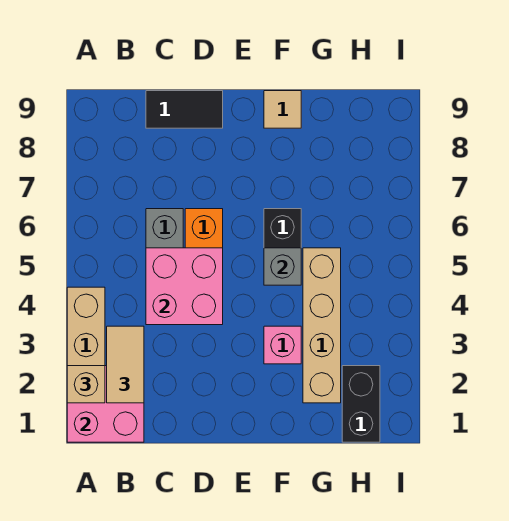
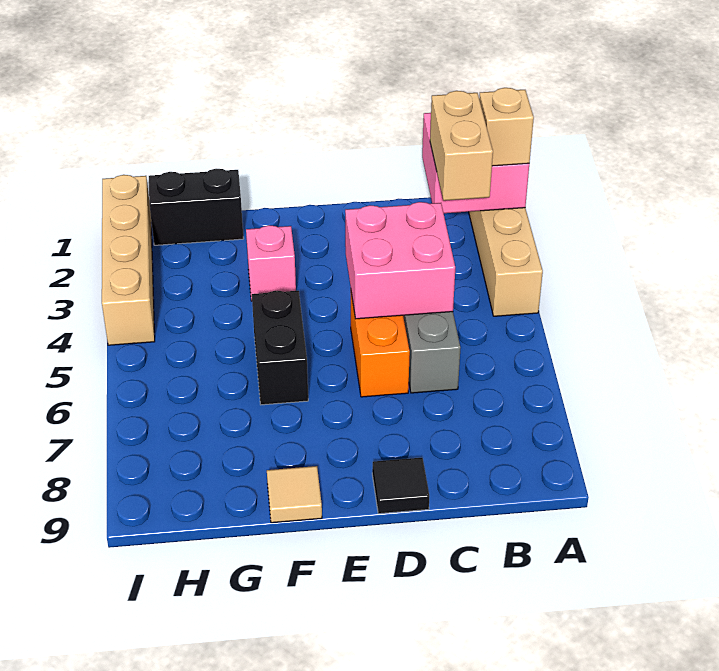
tan 1x2 tile [107,326,144,403] -> tan 1x2 brick [430,91,493,201]
black 1x2 tile [146,91,223,128] -> black 1x1 tile [372,458,429,514]
grey 1x1 brick [264,248,301,285] -> none
tan 1x4 brick [303,248,341,403] -> tan 1x4 brick moved to [102,175,155,345]
black 1x2 brick [342,366,380,442] -> black 1x2 brick turned to [149,169,244,245]

